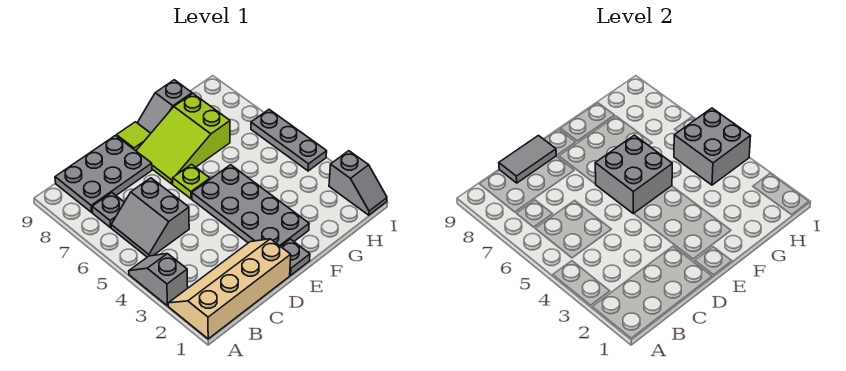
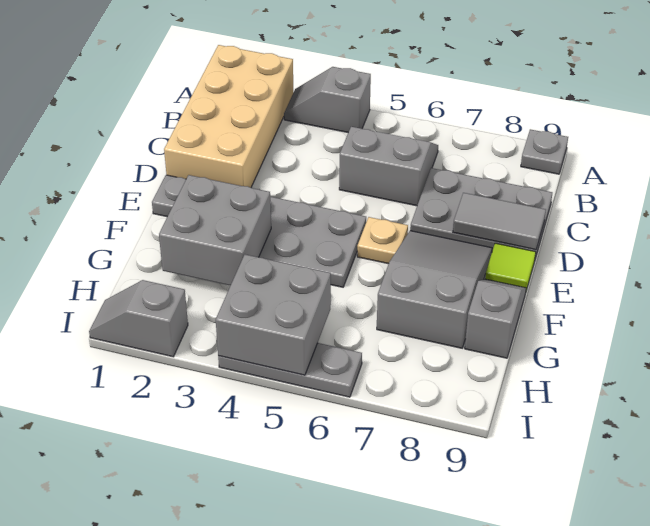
tan 2x4 slope [168,239,291,339] -> tan 2x4 brick [164,45,293,188]
grey 1x2 slope [129,253,188,306] -> grey 1x2 slope turned to [284,67,371,132]
grey 1x1 plate [92,193,124,228] -> grey 1x1 plate moved to [521,129,568,174]
grey 2x3 plate [55,136,152,212] -> grey 2x3 plate turned to [410,168,552,259]
grey 1x2 tile [499,136,556,183] -> grey 1x2 tile turned to [453,193,546,250]
grey 2x2 brick [595,135,672,214] -> grey 2x2 brick moved to [159,175,271,286]
lime 1x1 plate [173,164,210,199] -> tan 1x1 plate [357,217,408,264]
lime 2x3 slope [136,94,230,184] -> grey 2x3 slope [377,231,492,348]

